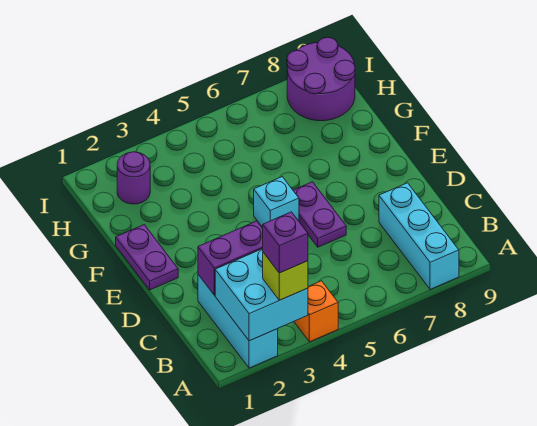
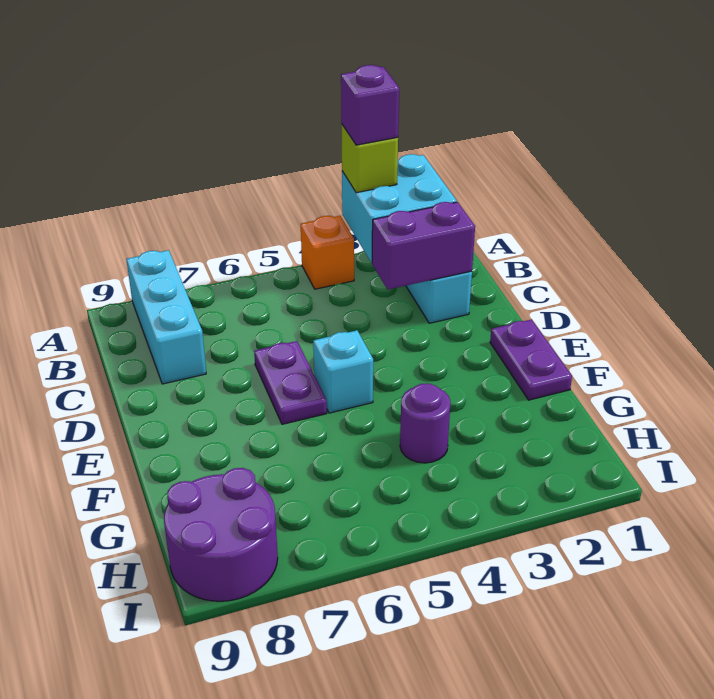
purple 1x1 round brick [117,152,150,204] -> purple 1x1 round brick moved to [400,383,451,463]

